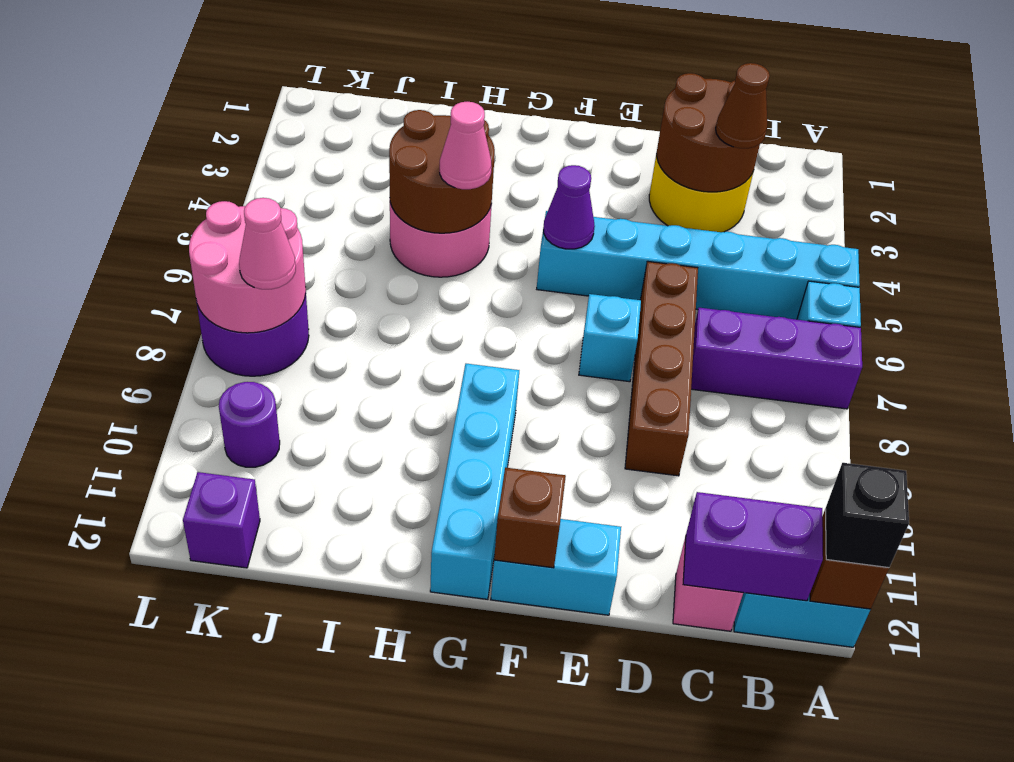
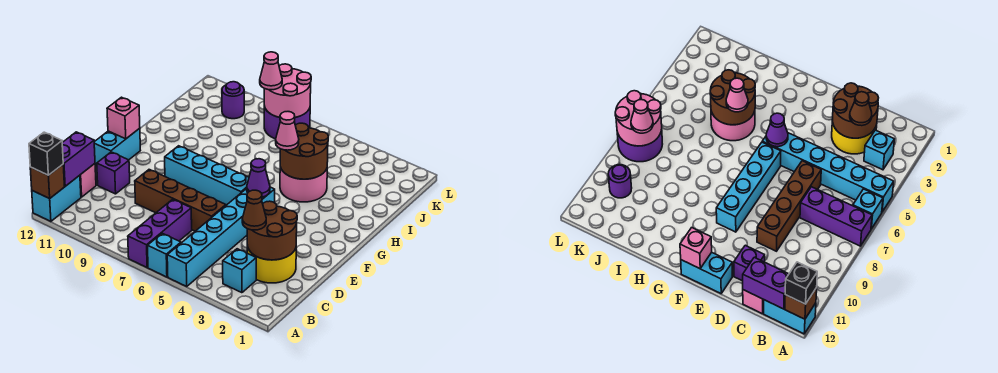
cyan 1x1 brick [579,294,641,382] -> cyan 1x1 brick moved to [223,249,256,293]
brown 1x1 brick [494,468,566,568] -> pink 1x1 brick [107,97,140,139]
cyan 1x4 brick [430,364,519,599] -> cyan 1x4 brick moved to [165,146,249,205]
purple 1x1 brick [183,472,260,568] -> purple 1x1 brick moved to [97,152,130,194]

